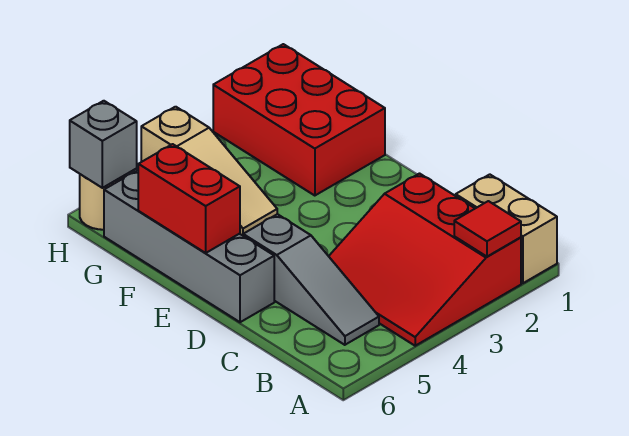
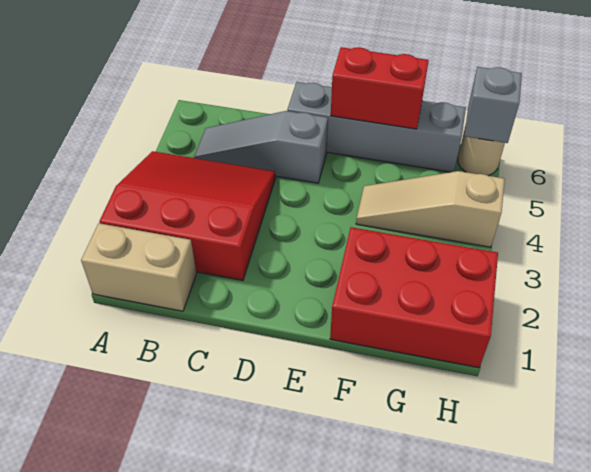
red 1x1 tile [454,201,521,257] -> none

